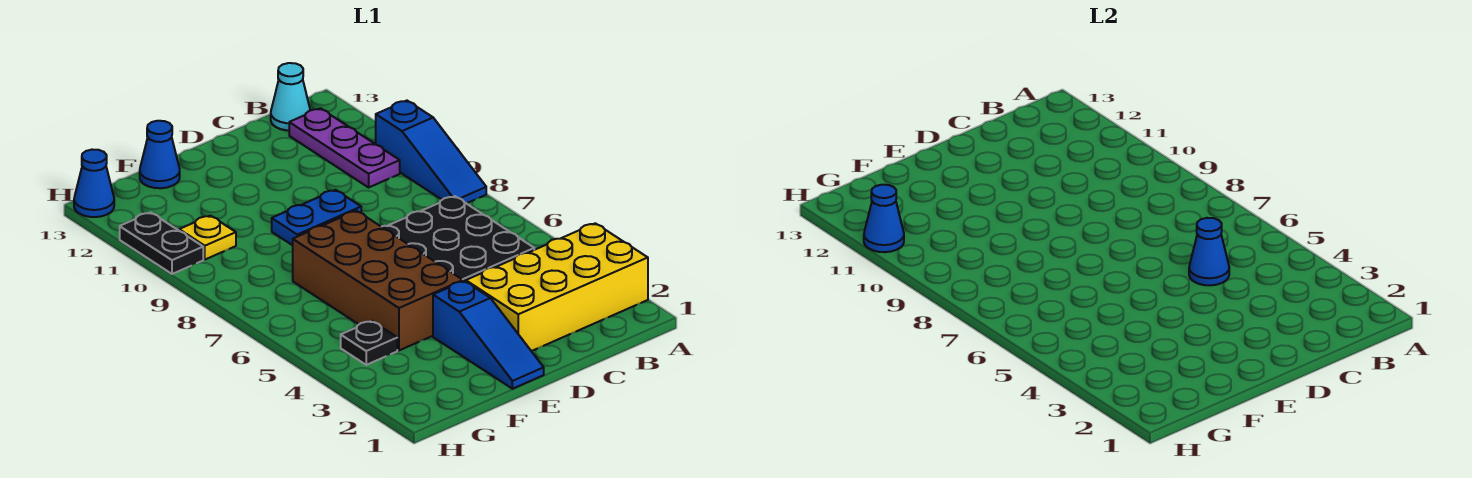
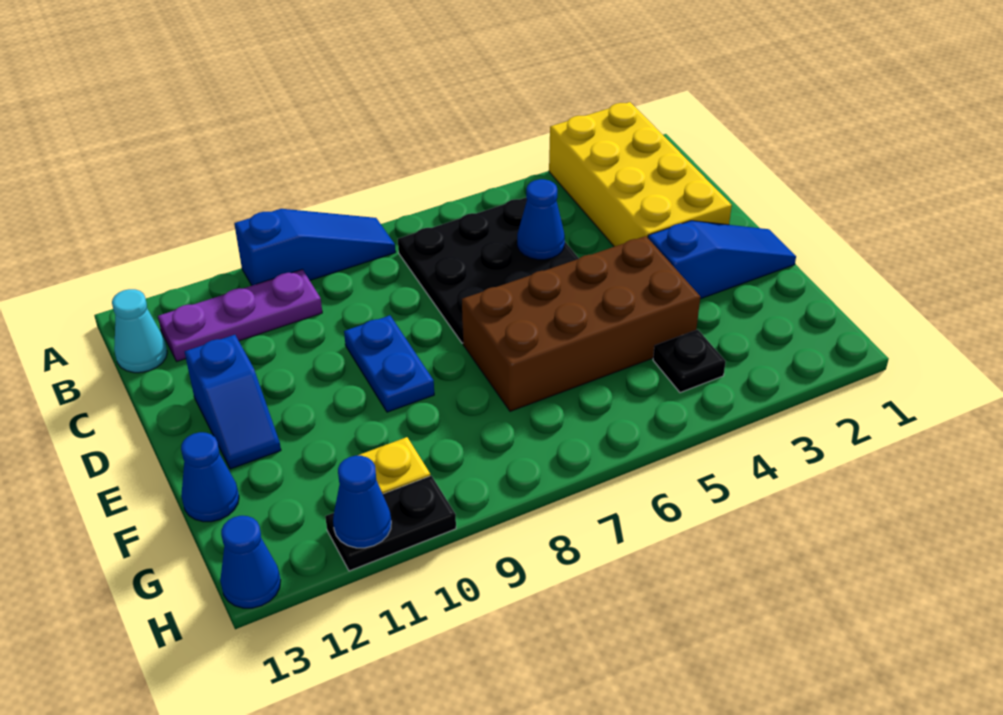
none -> blue 1x2 slope [185,335,281,469]

